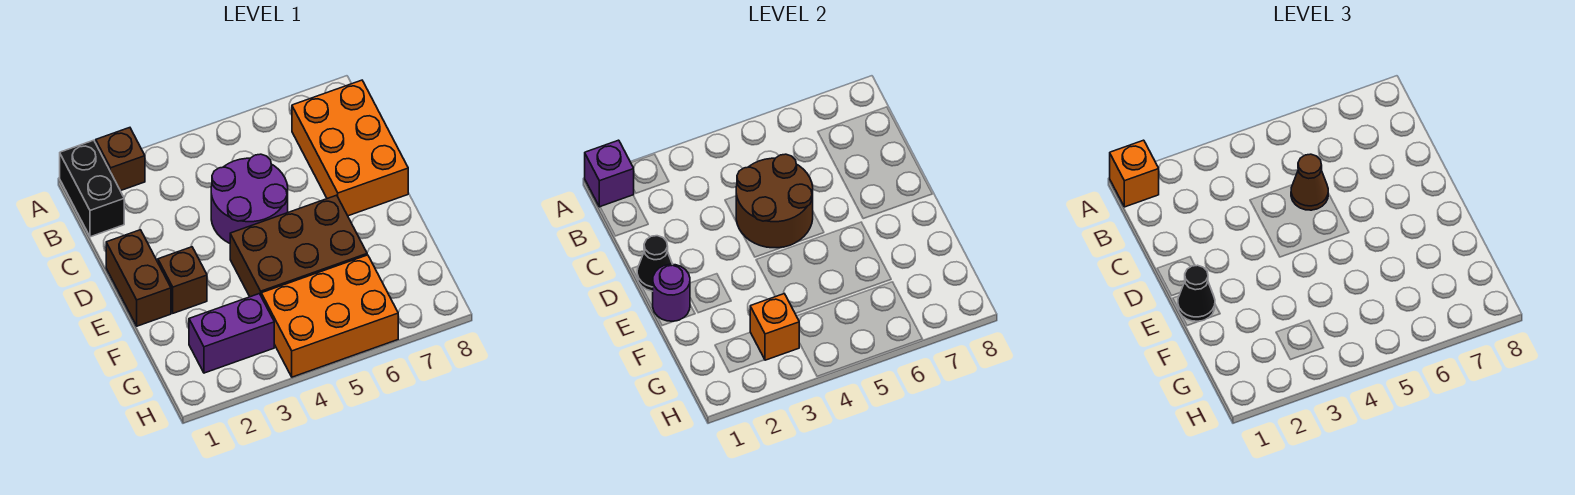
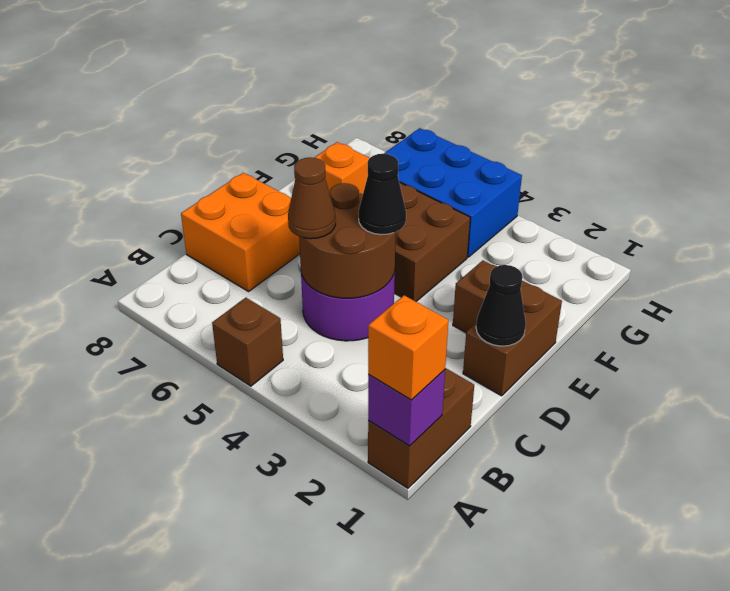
black 1x2 brick [60,140,124,237] -> brown 1x2 brick [368,368,474,488]
brown 1x1 brick [96,128,145,191] -> brown 1x1 brick moved to [212,298,283,386]
orange 2x3 brick [292,80,408,216] -> orange 2x2 brick [181,173,300,291]
purple 1x1 round brick [653,264,690,321] -> none
black 1x1 cone [1178,265,1215,321] -> black 1x1 cone moved to [359,154,406,235]
purple 1x2 brick [189,294,274,373] -> none
orange 1x1 brick [750,294,799,360] -> orange 1x1 brick moved to [314,142,369,194]
orange 2x3 brick [261,255,398,377] -> blue 2x3 brick [384,128,522,257]

